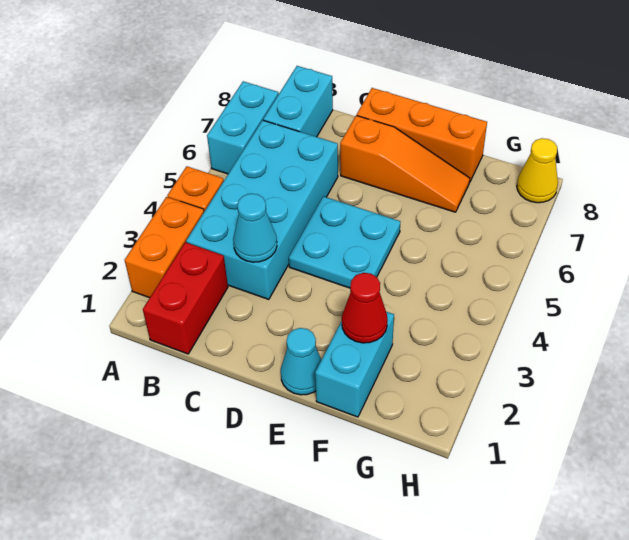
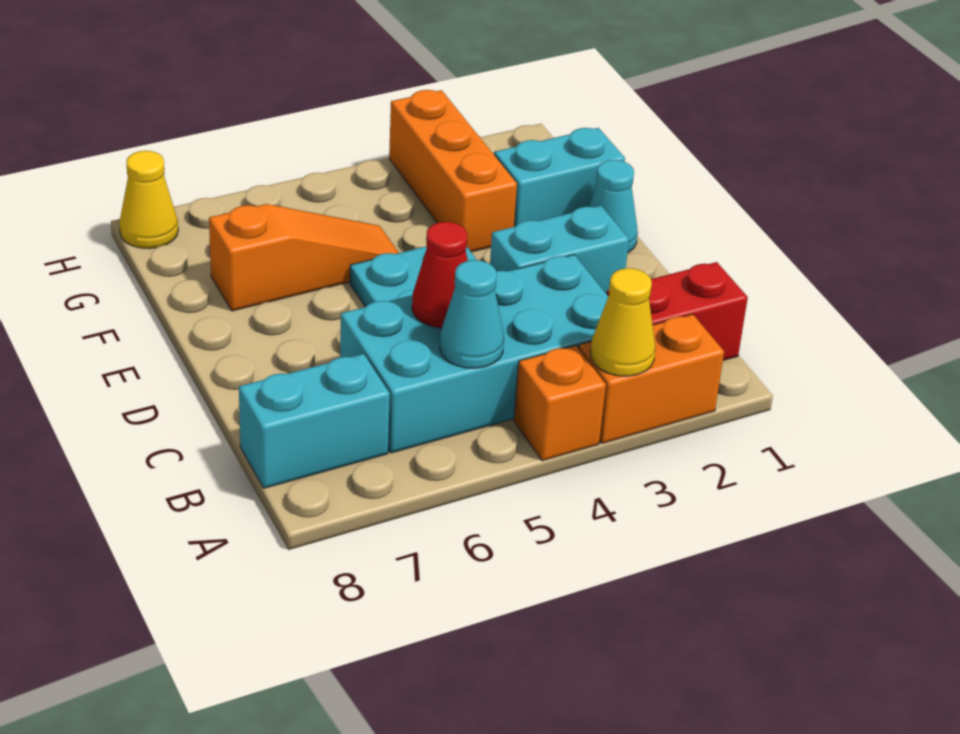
none -> yellow 1x1 cone [590,268,655,376]
cyan 1x2 brick [207,81,278,174] -> cyan 1x2 brick moved to [490,206,629,294]
cyan 1x1 cone [233,194,277,262] -> cyan 1x1 cone moved to [439,260,504,368]
orange 1x3 slope [340,115,470,212] -> orange 1x3 slope turned to [209,204,399,311]
orange 1x3 brick [357,88,487,183] -> orange 1x3 brick moved to [389,90,517,252]
red 1x1 cone [342,273,388,343] -> red 1x1 cone moved to [412,222,468,328]

